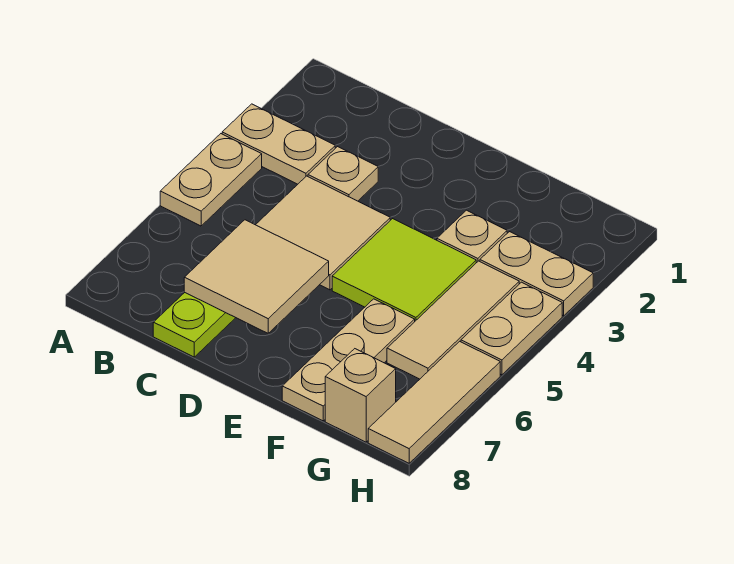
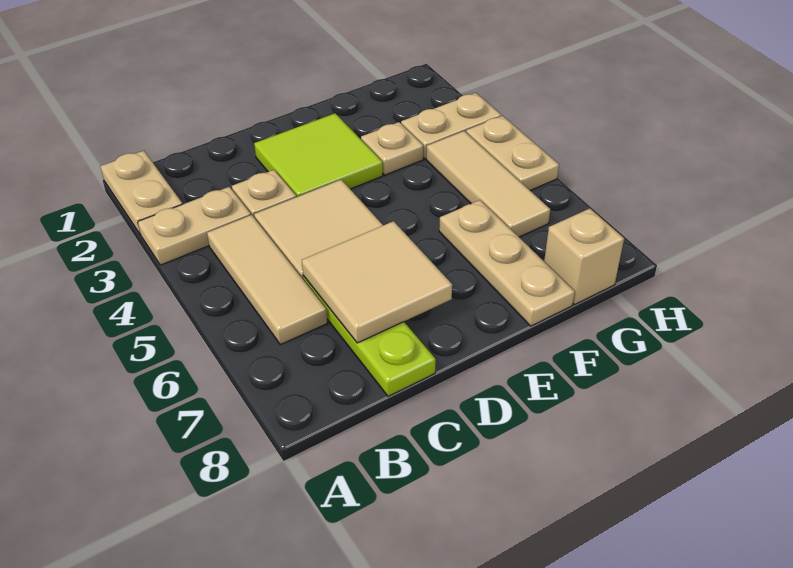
tan 1x2 plate [160,134,262,226] -> tan 1x2 plate moved to [100,151,182,235]
lime 2x2 tile [332,219,476,321] -> lime 2x2 tile moved to [254,113,383,197]
tan 1x3 tile [368,341,500,463] -> tan 1x3 tile moved to [207,215,327,345]

